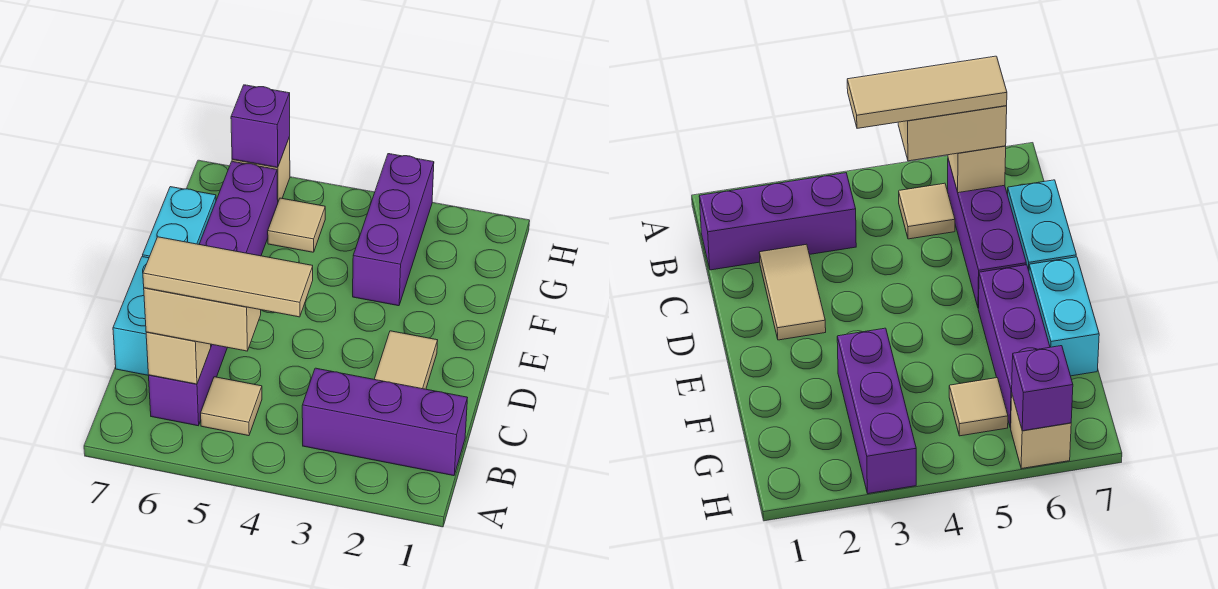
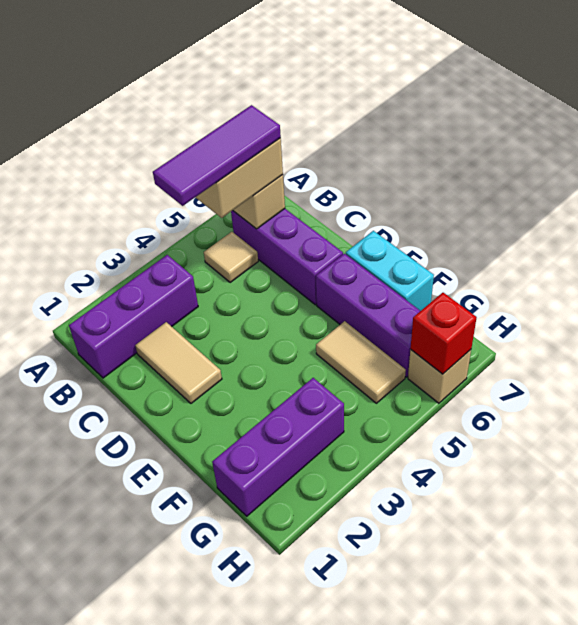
tan 1x3 tile [143,237,313,317] -> purple 1x3 tile [153,105,281,206]
cyan 1x2 brick [113,257,149,375] -> none
purple 1x3 brick [353,154,434,306] -> purple 1x3 brick turned to [212,378,344,516]
tan 1x1 tile [268,198,325,252] -> tan 1x2 tile [316,321,406,403]
purple 1x1 brick [231,85,290,167] -> red 1x1 brick [410,293,477,374]

